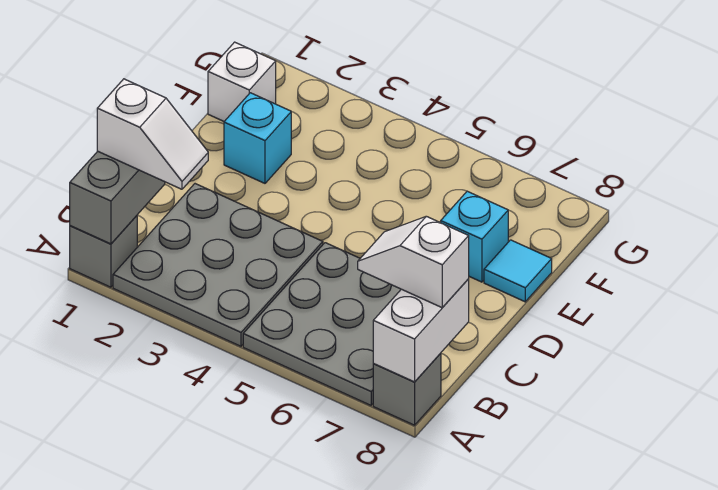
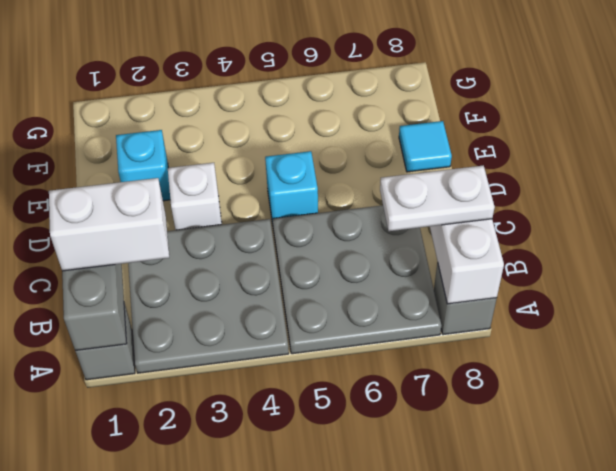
white 1x2 slope [97,79,208,189] -> white 1x2 brick [49,178,169,271]
white 1x2 slope [358,216,469,308] -> white 1x2 plate [380,165,495,231]
cyan 1x1 brick [441,191,508,282] -> cyan 1x1 brick moved to [265,151,318,224]
white 1x1 brick [208,42,276,121] -> white 1x1 brick moved to [168,163,222,230]

